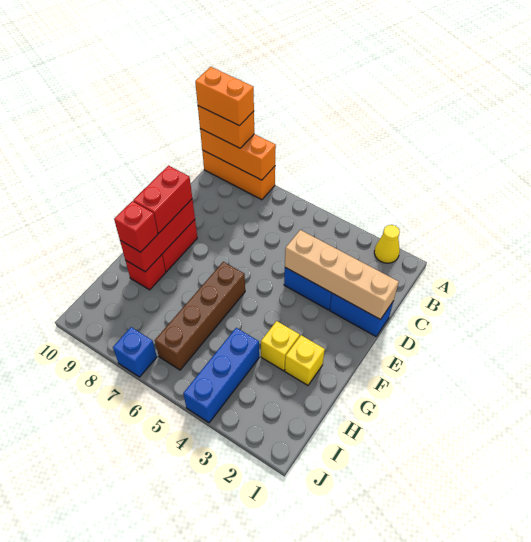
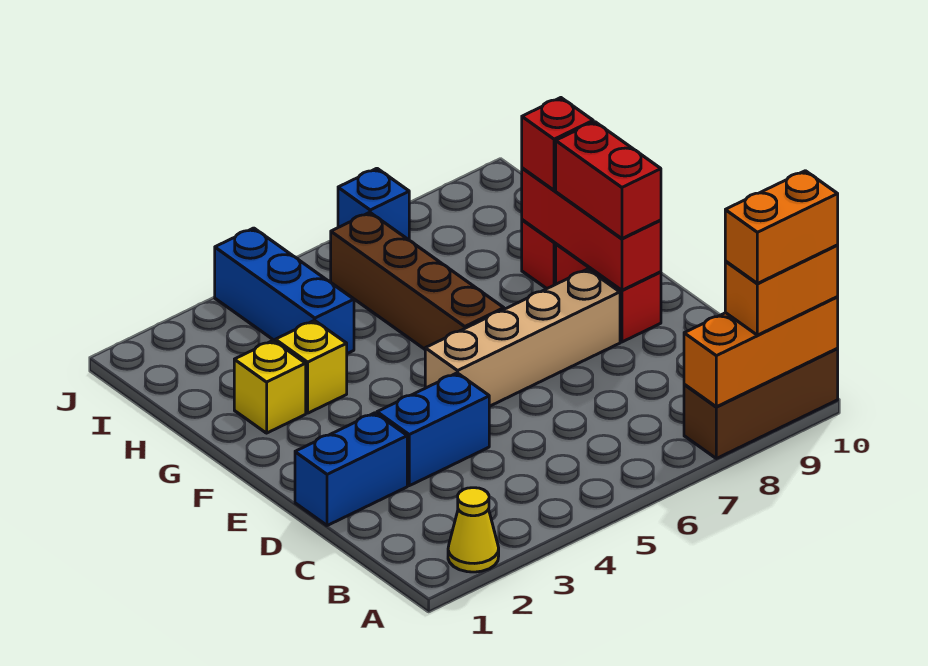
orange 1x3 brick [202,150,275,200] -> brown 1x3 brick [684,349,838,458]
tan 1x4 brick [285,230,399,320] -> tan 1x4 brick moved to [425,269,620,406]

